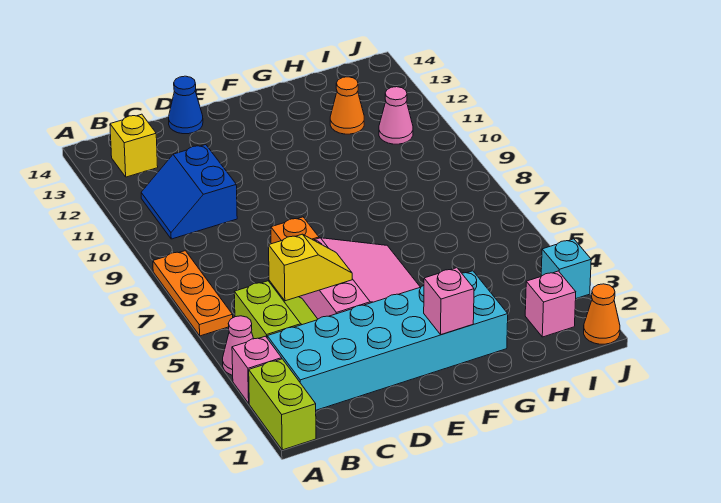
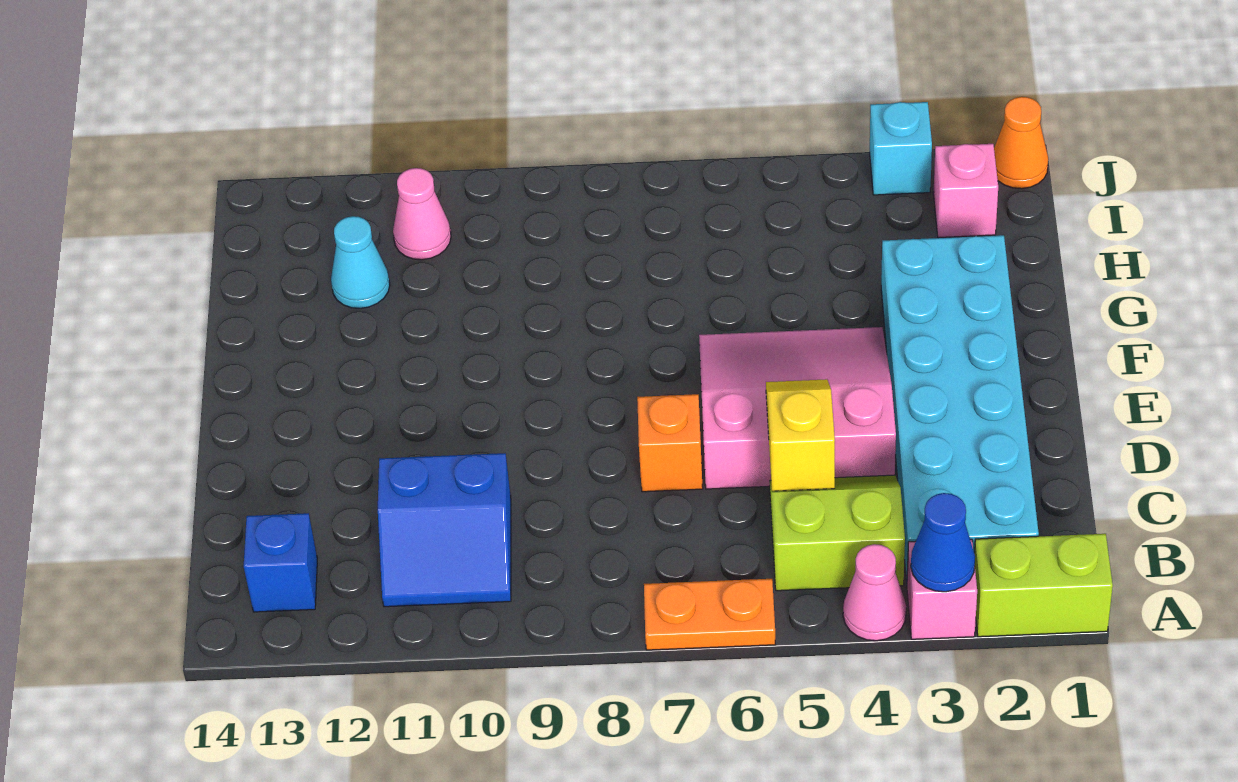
orange 1x3 plate [153,251,233,336] -> orange 1x2 plate [644,579,775,650]
yellow 1x1 brick [110,114,158,177] -> blue 1x1 brick [244,513,317,612]
blue 1x1 cone [169,76,203,134] -> blue 1x1 cone moved to [911,493,975,592]
pink 1x1 brick [424,268,474,335] -> none
orange 1x1 cone [330,77,364,134] -> cyan 1x1 cone [331,216,390,308]

